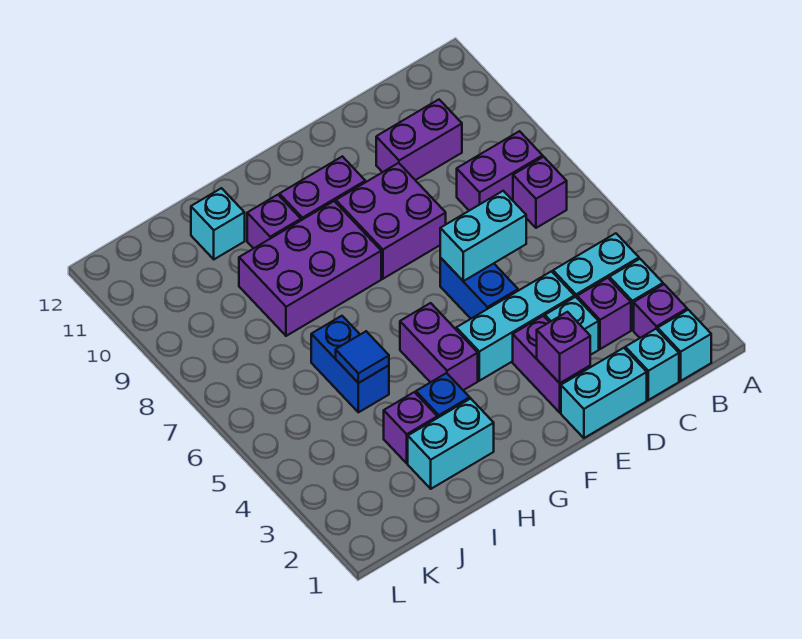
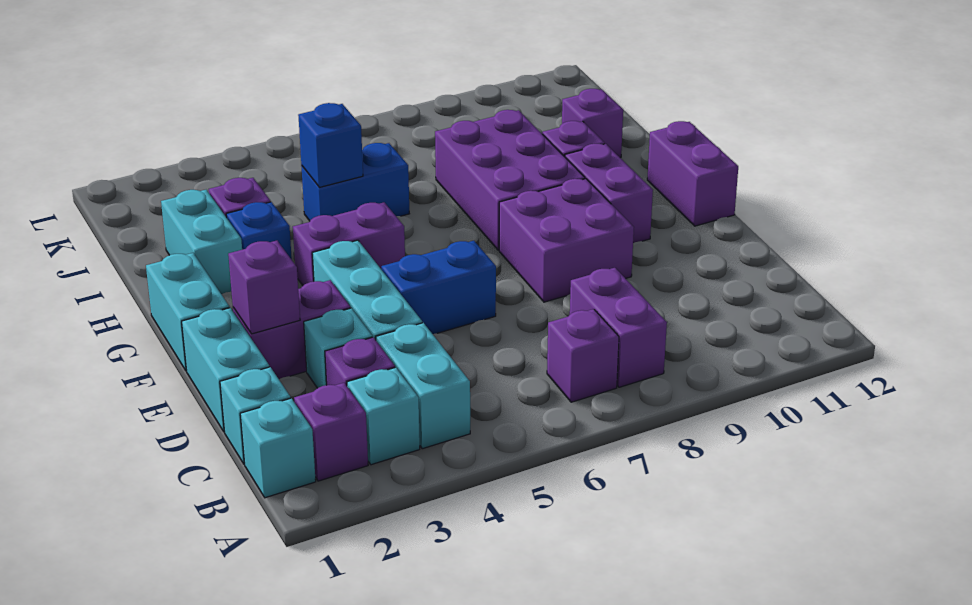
purple 1x2 brick [376,100,462,180] -> purple 1x2 brick moved to [647,121,738,226]
cyan 1x2 brick [440,191,526,281] -> cyan 1x2 brick moved to [146,253,230,371]
blue 1x1 tile [336,331,389,383] -> blue 1x1 brick [298,103,363,187]
cyan 1x1 brick [191,188,245,259] -> purple 1x1 brick [562,89,623,157]

